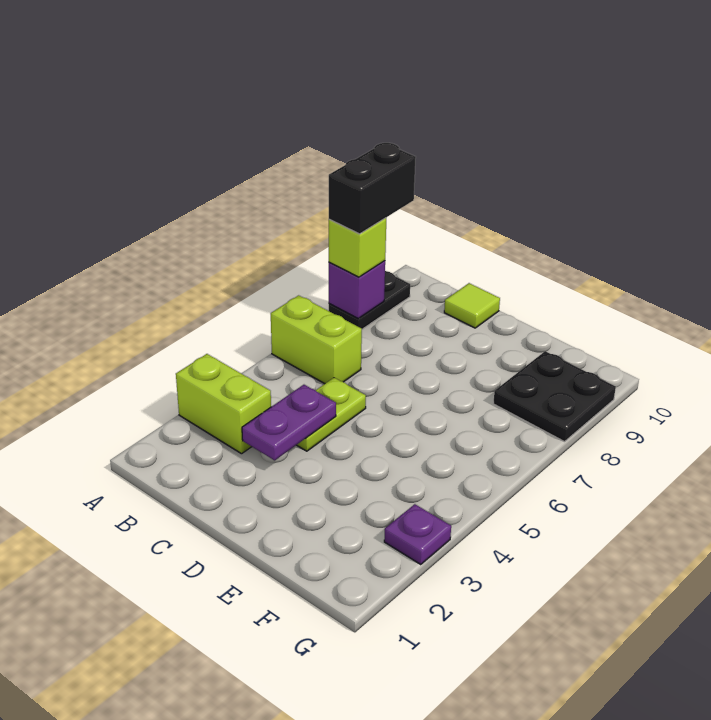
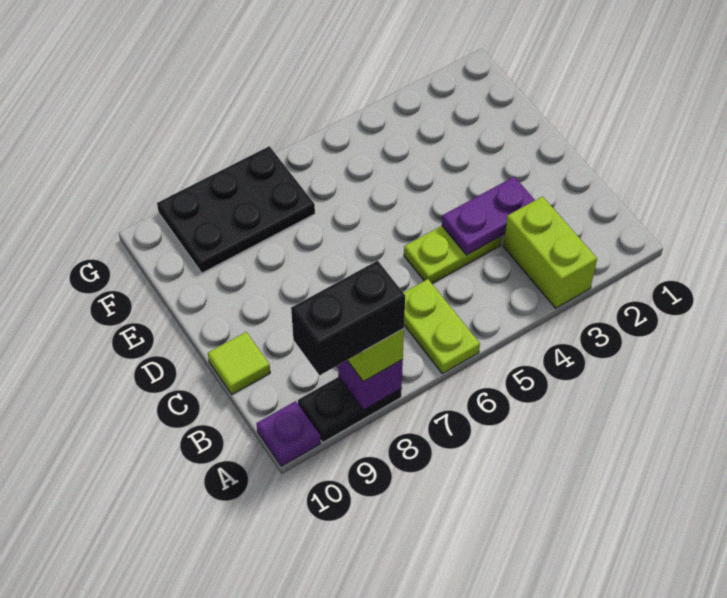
lime 1x2 brick [271,295,362,384] -> lime 1x2 plate [403,279,480,374]
black 2x2 plate [493,351,616,442] -> black 2x3 plate [157,146,315,273]
purple 1x1 plate [384,504,451,565] -> purple 1x1 plate moved to [256,401,321,466]

